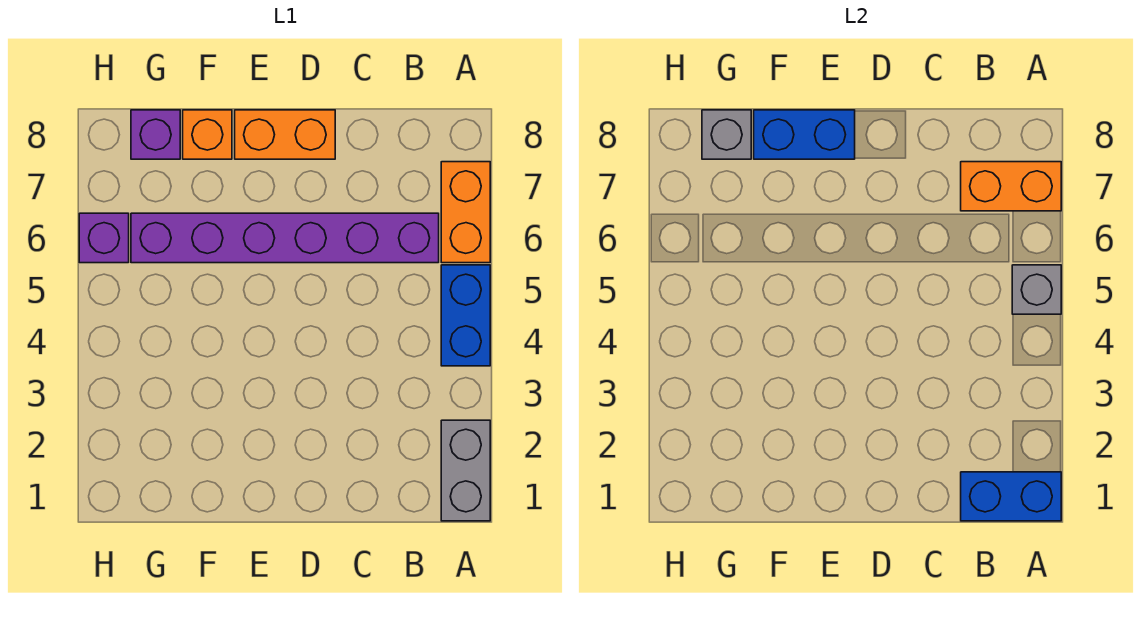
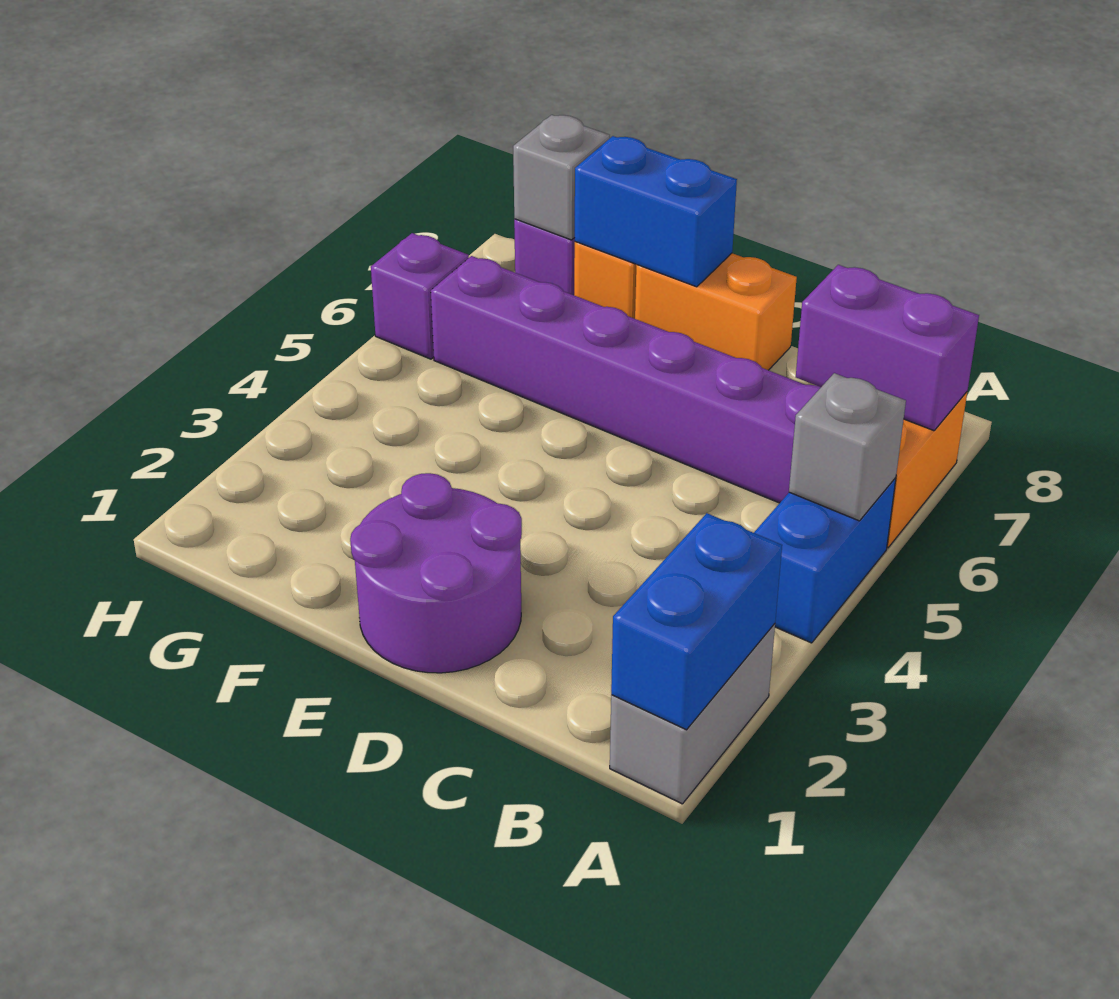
blue 1x2 brick [961,472,1061,521] -> blue 1x2 brick turned to [611,513,782,730]
orange 1x2 brick [961,162,1061,211] -> purple 1x2 brick [796,265,979,431]
none -> purple 2x2 round brick [350,473,522,673]

